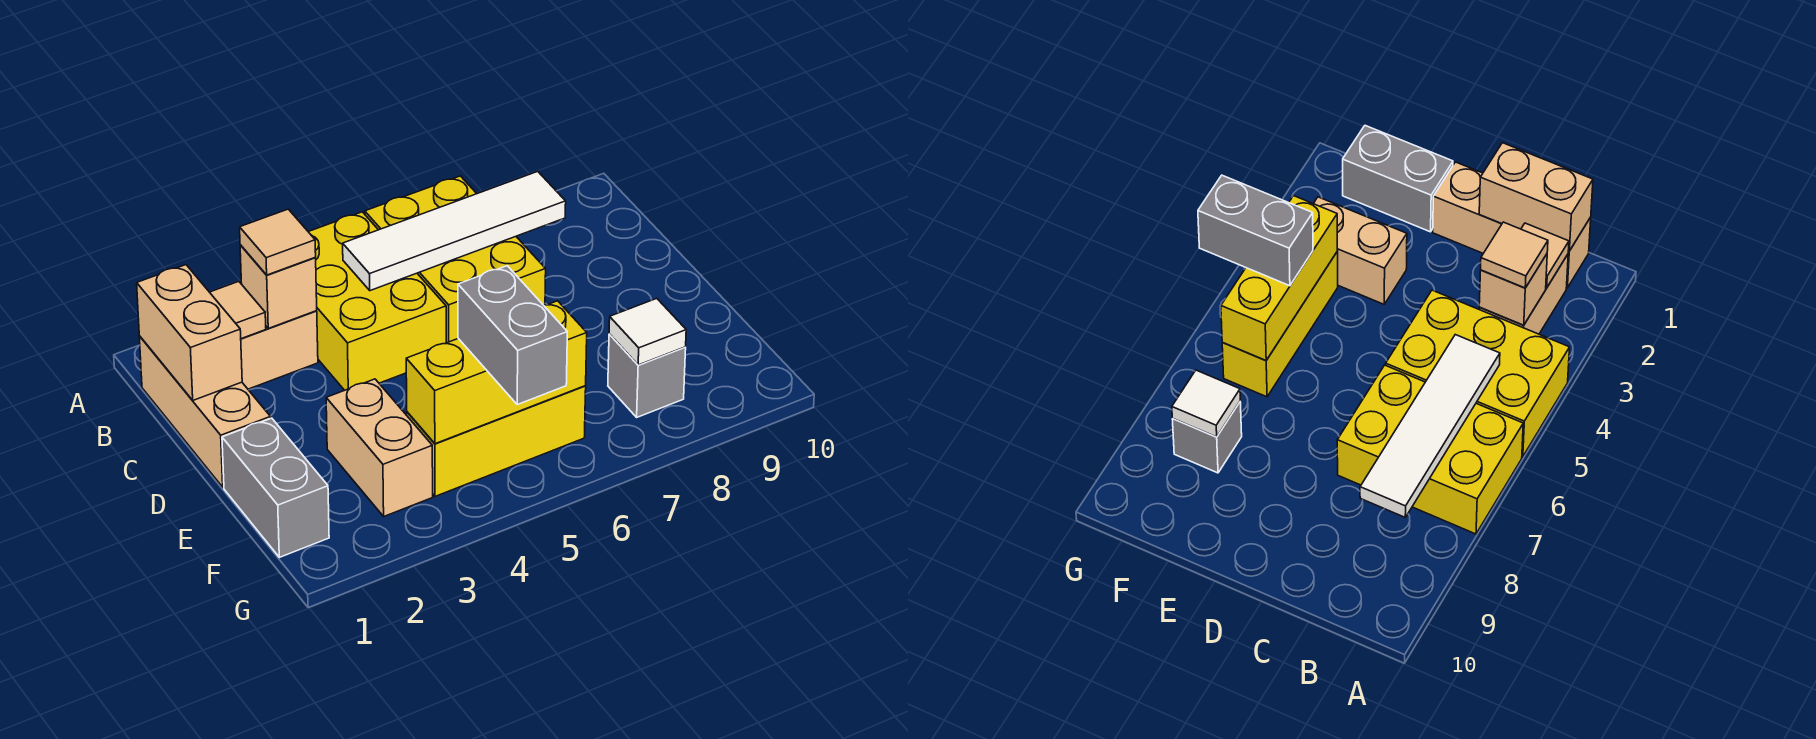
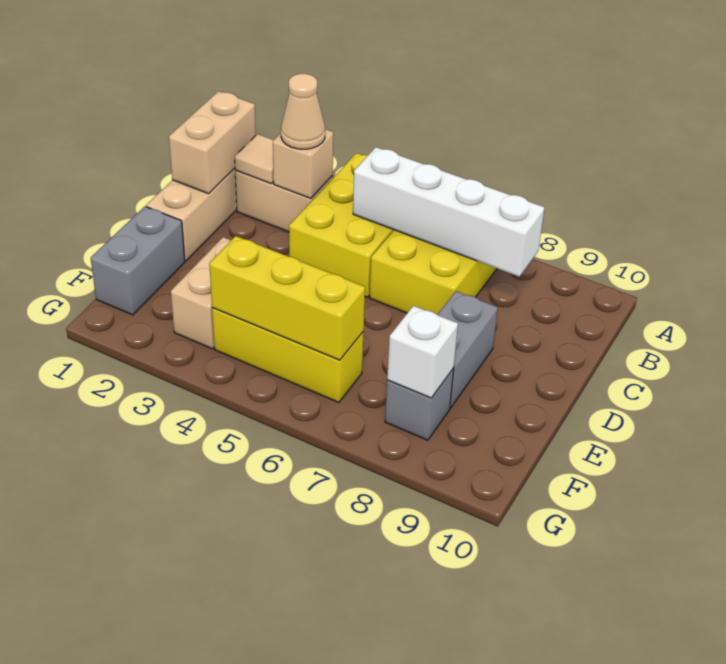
tan 1x1 tile [240,209,316,275] -> tan 1x1 cone [281,74,325,149]
white 1x4 tile [343,171,566,291] -> white 1x4 brick [353,147,544,277]
grey 1x2 brick [458,266,567,404] -> grey 1x2 brick moved to [438,291,498,408]
white 1x1 tile [609,298,686,365] -> white 1x1 brick [387,306,458,398]

